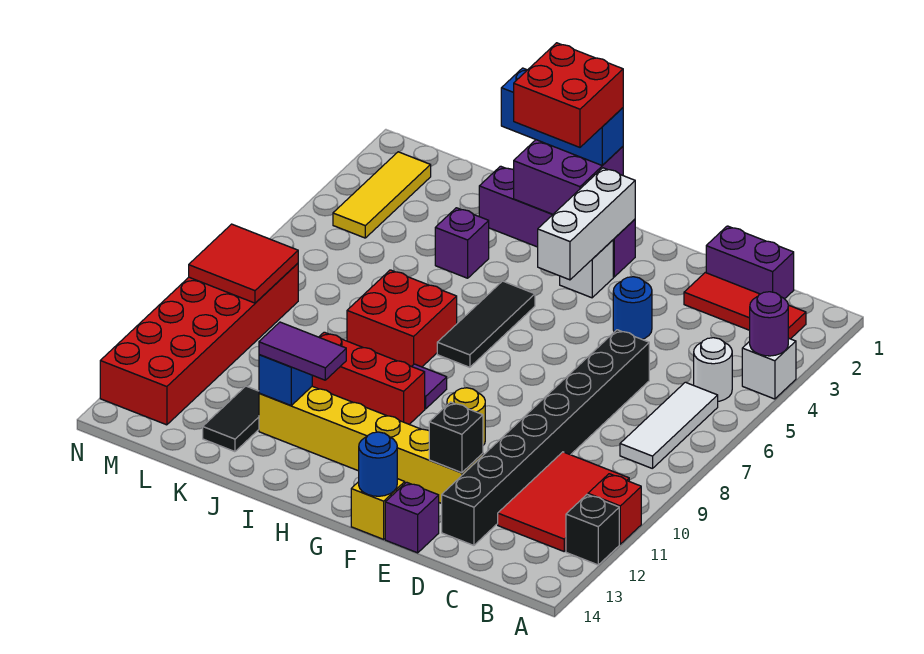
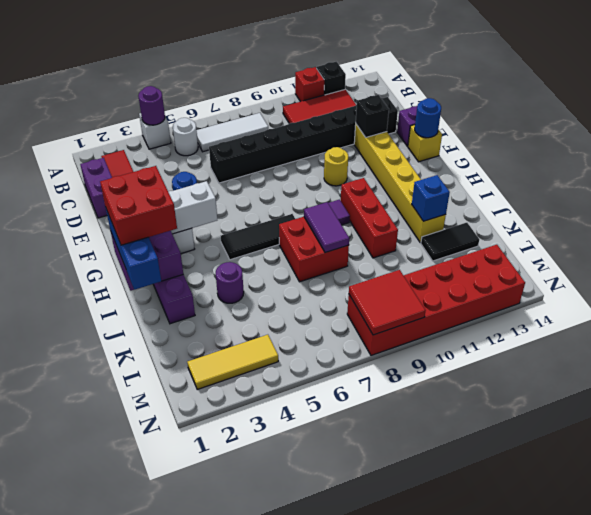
purple 1x2 tile [259,322,346,380] -> purple 1x2 tile moved to [304,202,349,253]
purple 1x1 brick [435,208,489,278] -> purple 1x1 round brick [216,262,244,303]

